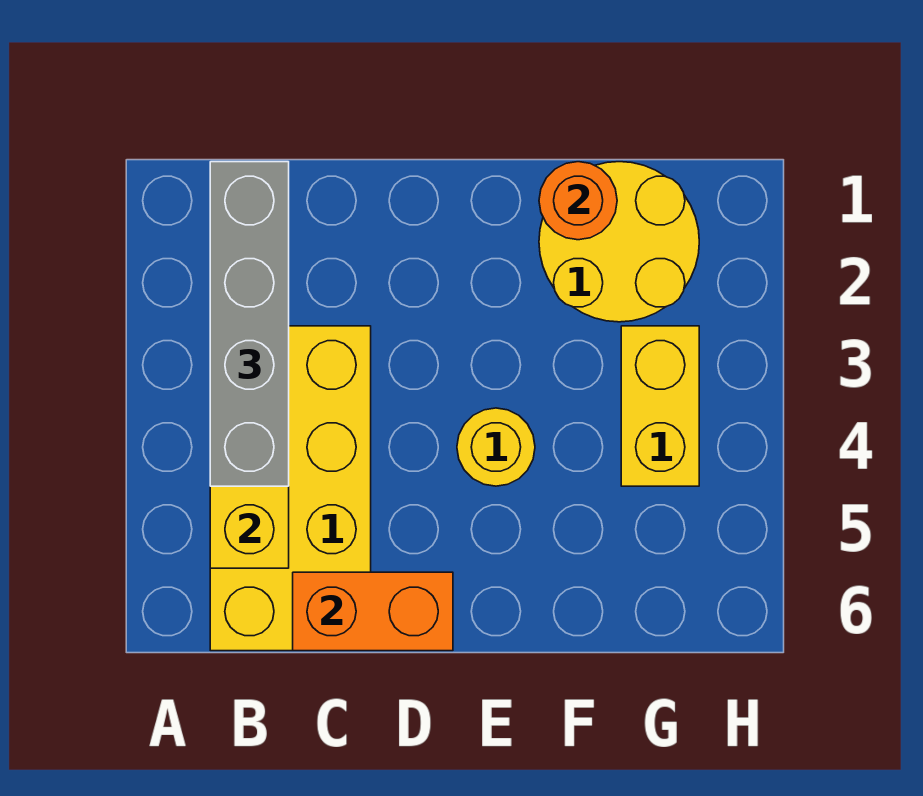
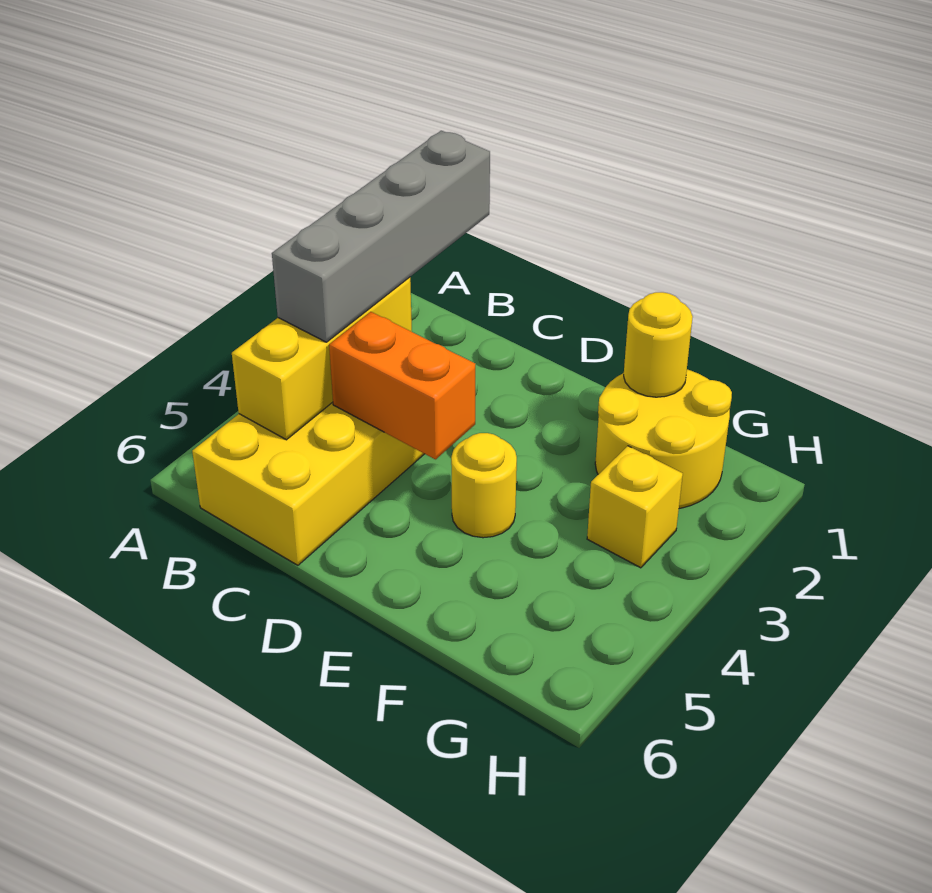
orange 1x2 brick [293,572,453,651] -> orange 1x2 brick moved to [329,312,475,459]
orange 1x1 round brick [539,162,617,240] -> yellow 1x1 round brick [624,292,693,397]
yellow 1x2 brick [621,326,699,486] -> yellow 1x1 brick [587,446,683,568]

